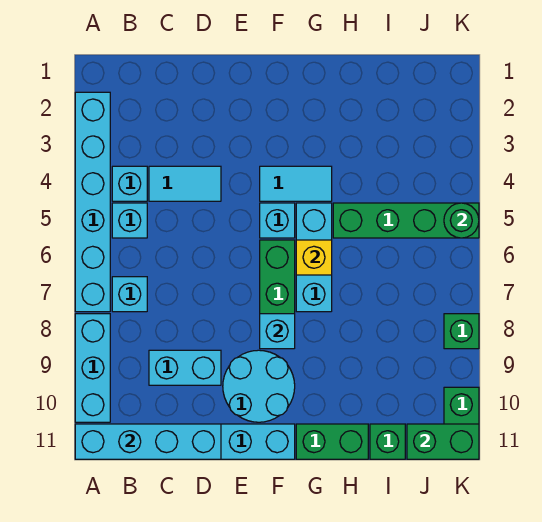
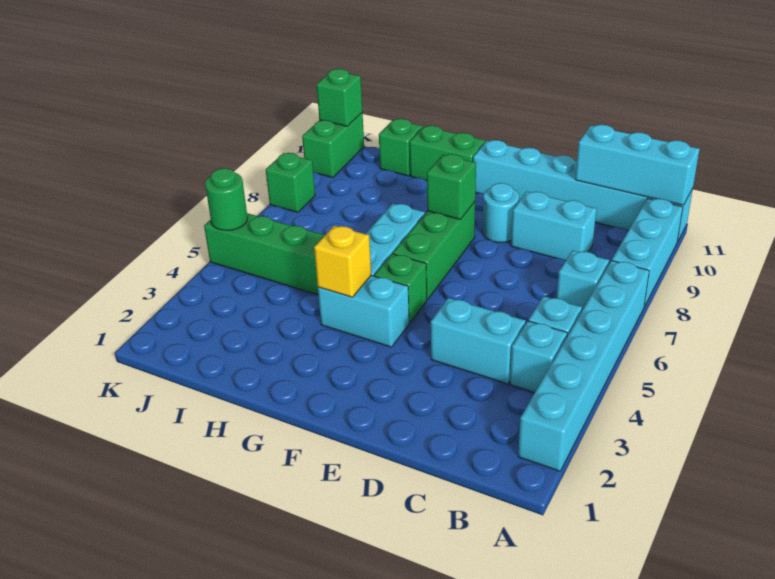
cyan 1x4 brick [75,424,221,459] -> cyan 1x3 brick [575,125,700,205]
cyan 1x2 tile [149,166,221,201] -> cyan 1x2 brick [431,298,526,384]
cyan 2x2 round brick [223,350,295,422] -> cyan 1x1 round brick [482,183,519,242]
cyan 1x2 tile [260,166,332,201] -> cyan 1x2 brick [318,275,409,347]
cyan 1x1 brick [260,203,295,238] -> green 1x1 brick [374,254,427,323]
cyan 1x1 brick [260,314,295,349] -> green 1x1 brick [427,154,476,220]
yellow 1x1 brick [296,240,332,275] -> yellow 1x1 brick moved to [314,226,371,297]
green 1x2 brick [407,424,479,459] -> green 1x1 brick [316,69,362,126]

